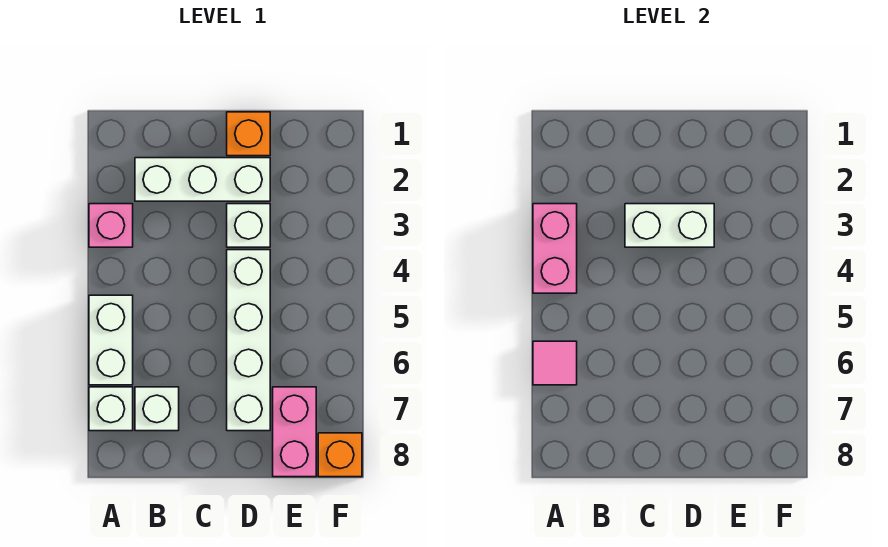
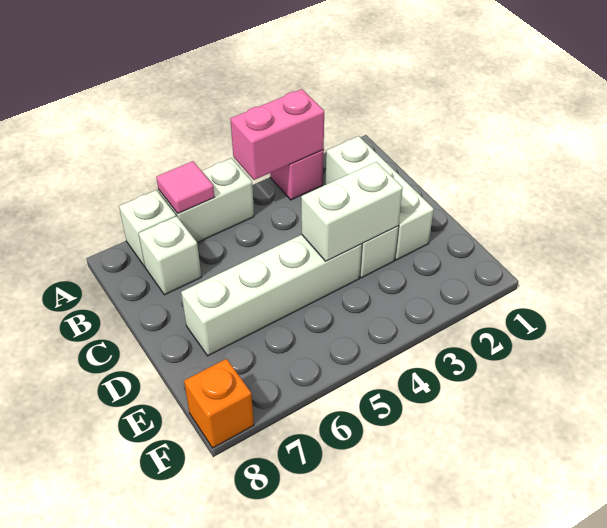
white 1x2 brick [625,204,714,247] -> white 1x2 brick turned to [301,162,403,261]
orange 1x1 brick [227,112,270,156] -> none
pink 1x2 brick [273,387,316,477] -> none

